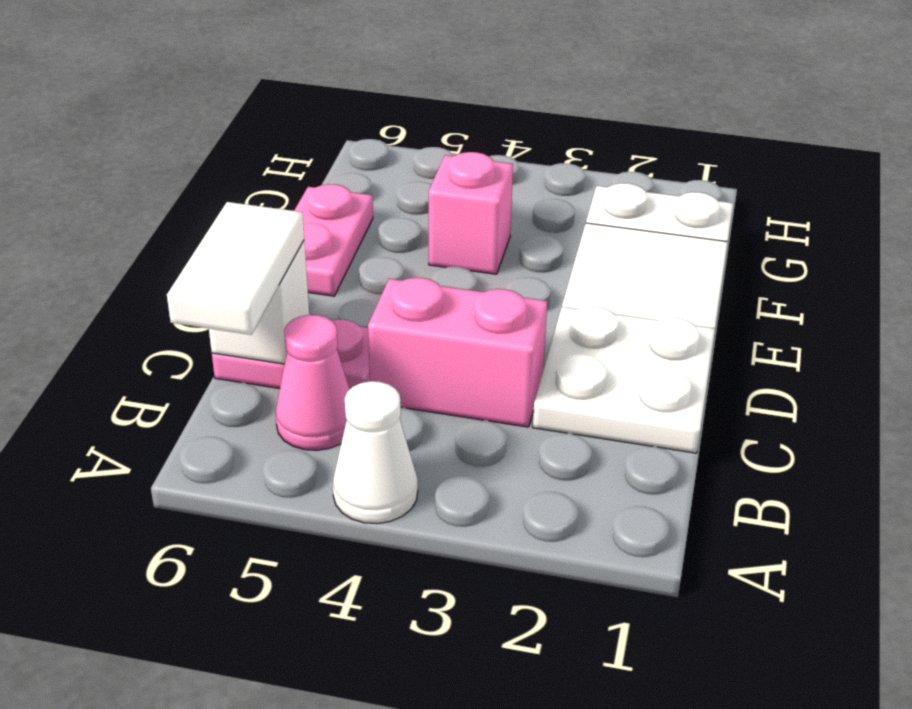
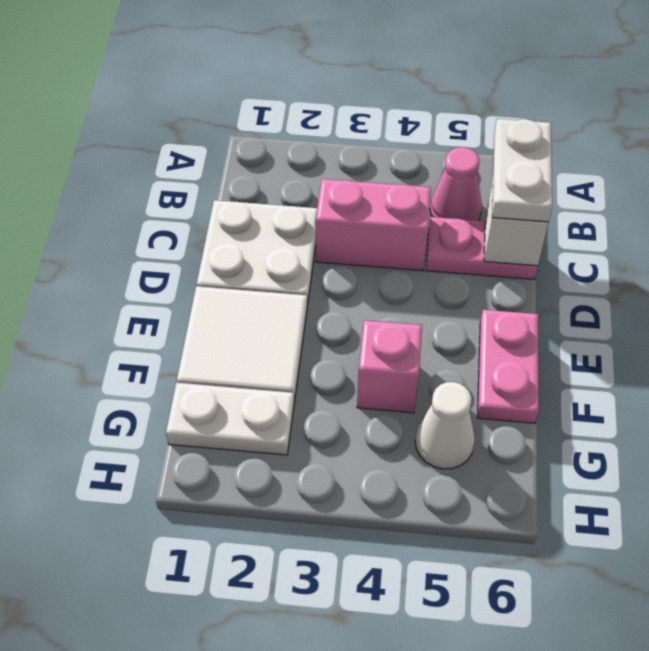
white 1x1 cone [333,381,418,524] -> white 1x1 cone moved to [415,382,475,469]
white 1x2 tile [167,202,304,335] -> white 1x2 plate [492,119,552,222]

